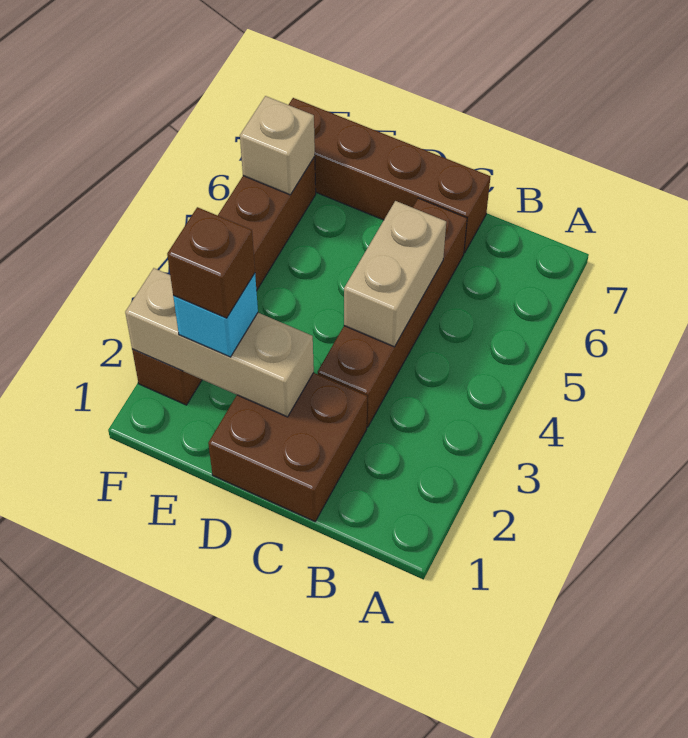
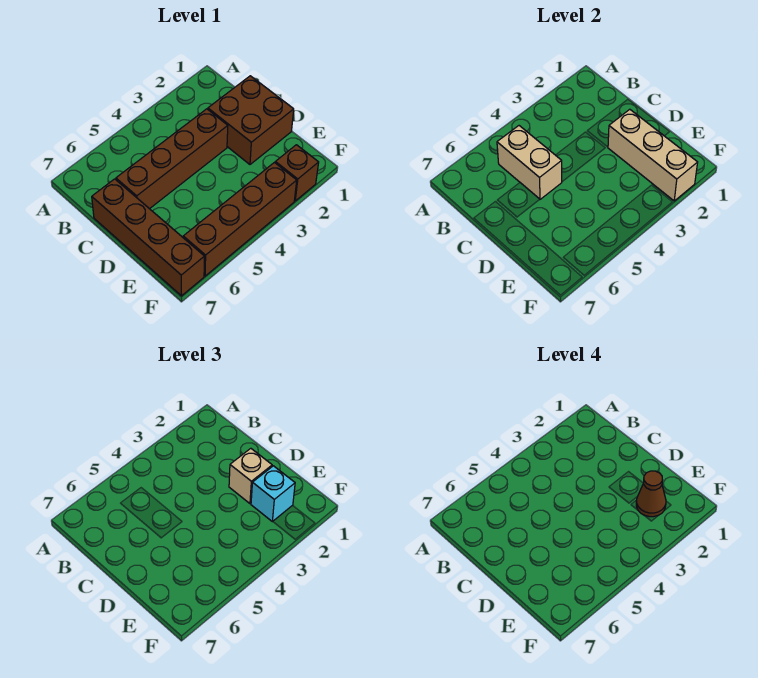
tan 1x2 brick [344,201,446,347] -> tan 1x2 brick turned to [497,126,562,199]
brown 1x1 brick [167,207,255,318] -> brown 1x1 cone [636,471,666,517]
tan 1x1 brick [240,96,315,195] -> tan 1x1 brick moved to [229,448,272,503]

